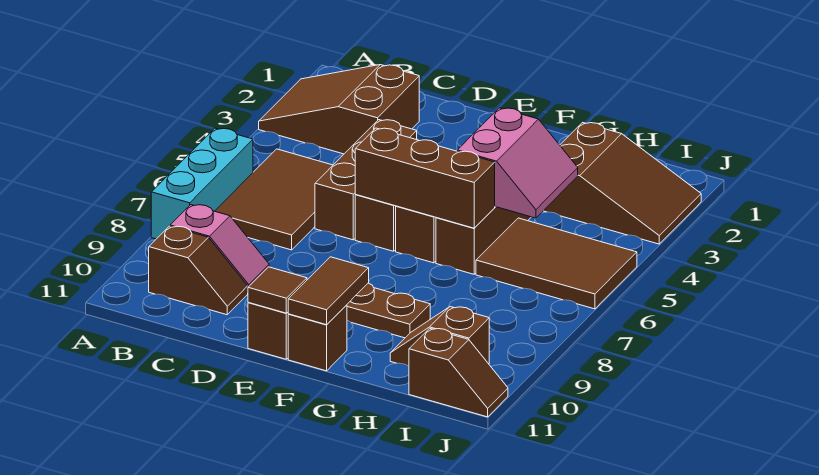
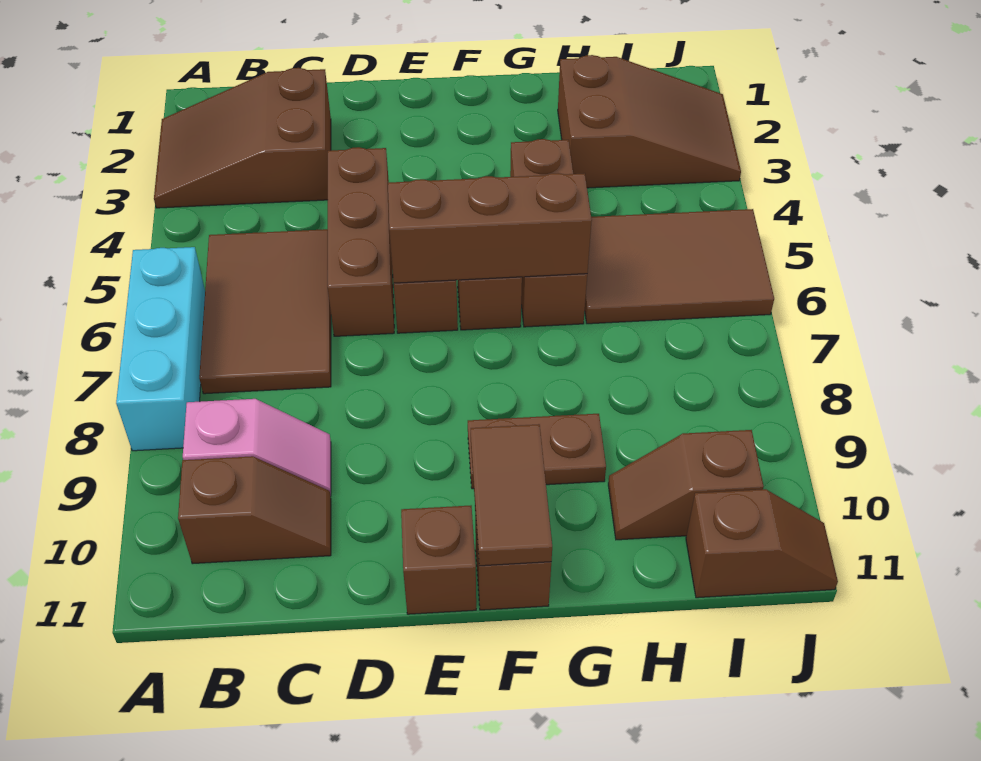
brown 1x1 tile [248,267,307,313] -> none
pink 2x2 slope [457,108,578,218] -> none

